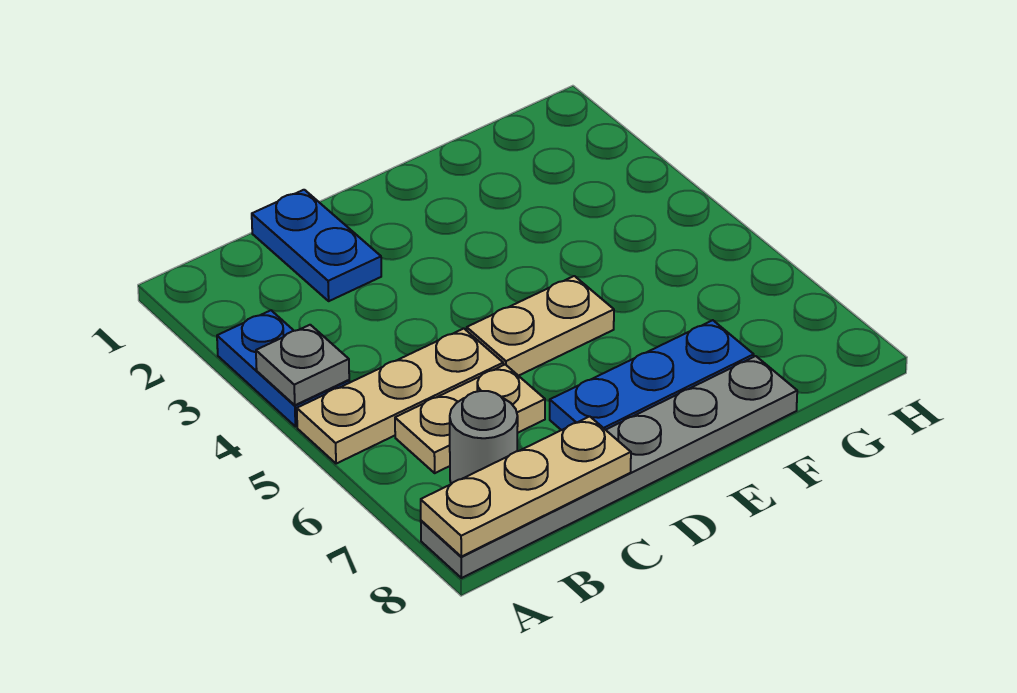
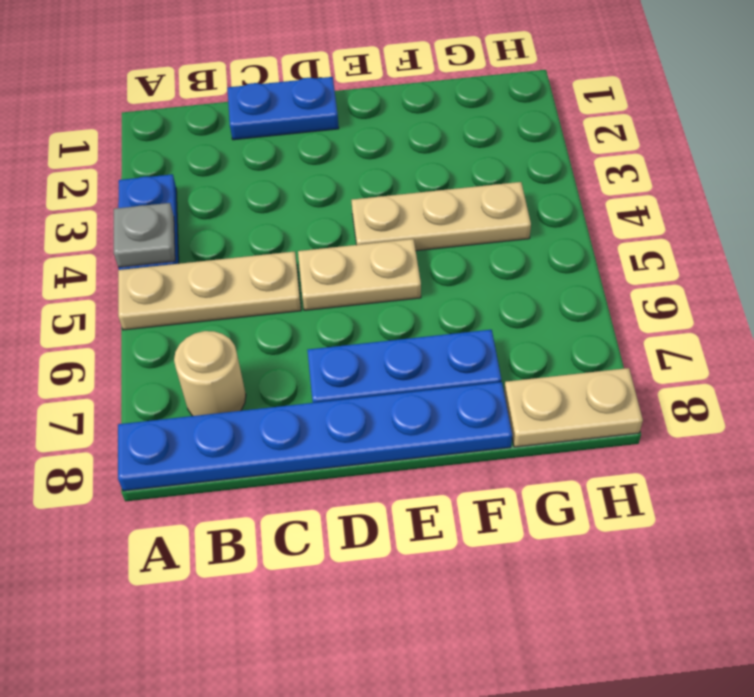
grey 1x6 plate [421,356,797,578] -> blue 1x6 plate [118,382,512,491]
tan 1x3 plate [421,416,631,557] -> tan 1x3 plate moved to [351,182,531,251]
tan 1x2 plate [395,365,545,473] -> tan 1x2 plate moved to [504,368,643,447]
grey 1x1 round brick [450,391,518,484] -> tan 1x1 round brick [174,331,246,416]
blue 1x2 plate [252,190,381,301] -> blue 1x2 plate turned to [227,77,339,140]

